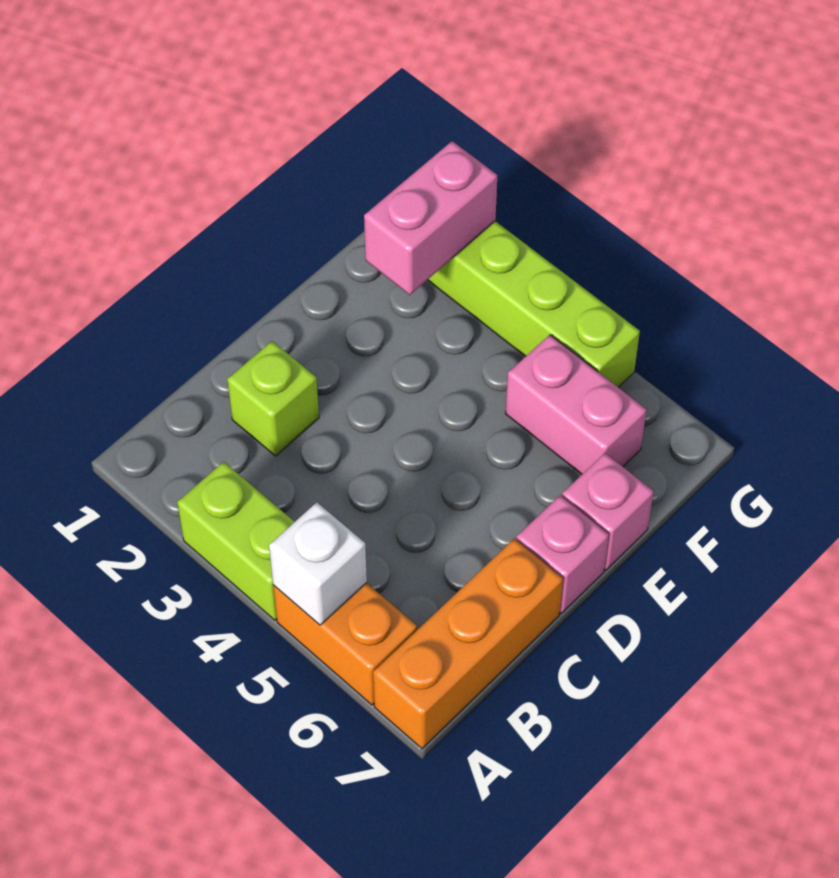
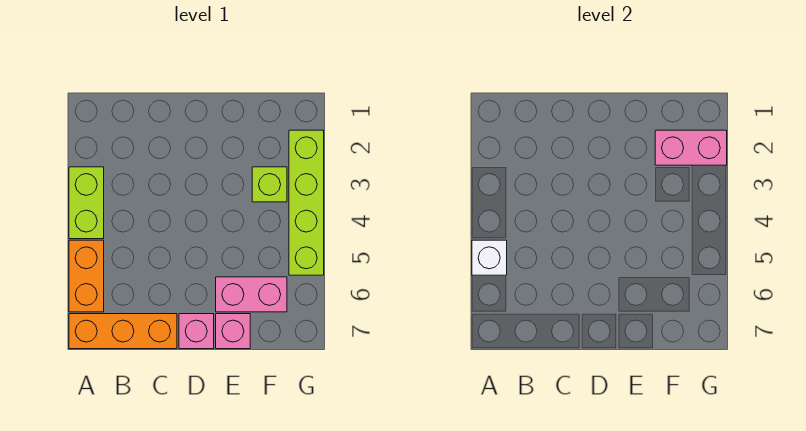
lime 1x1 brick [227,341,319,456] -> lime 1x1 brick moved to [252,167,287,202]
pink 1x2 brick [505,335,646,474] -> pink 1x2 brick turned to [216,277,287,312]

